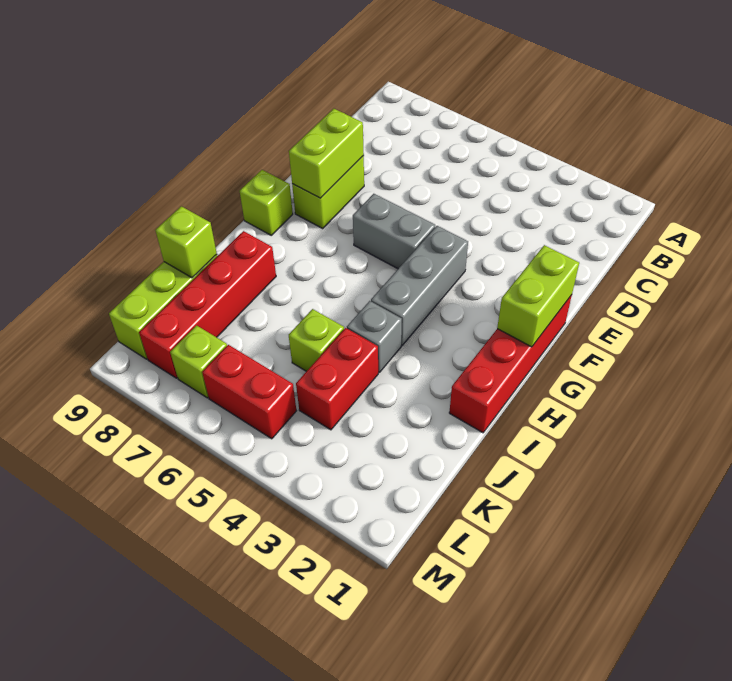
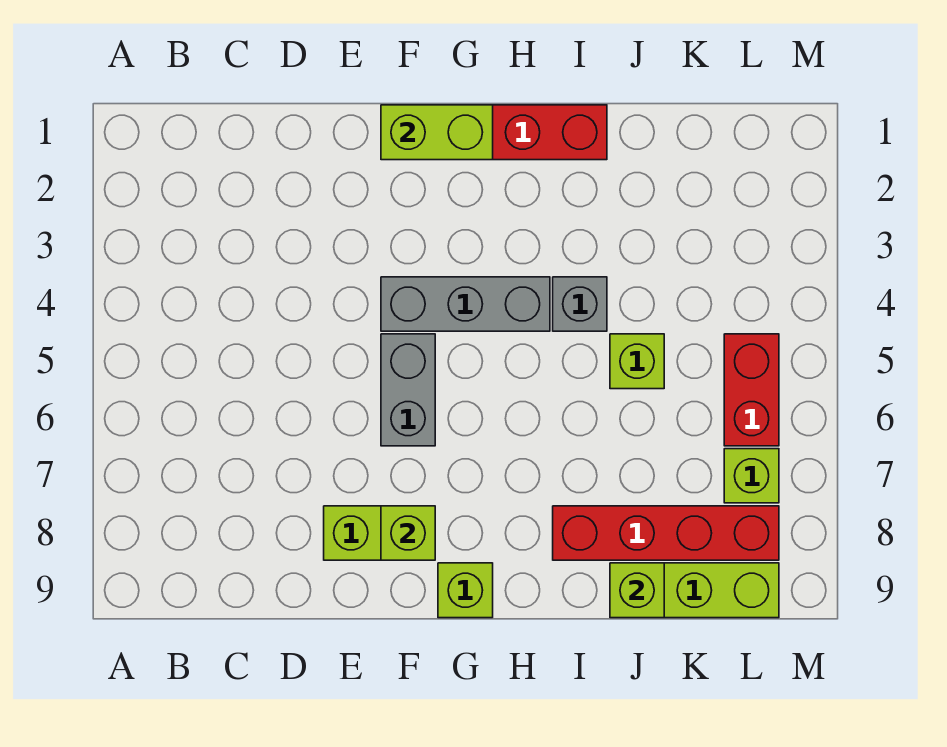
lime 1x2 brick [289,109,364,198] -> lime 1x1 brick [381,506,435,560]
red 1x2 brick [296,328,378,430] -> none

